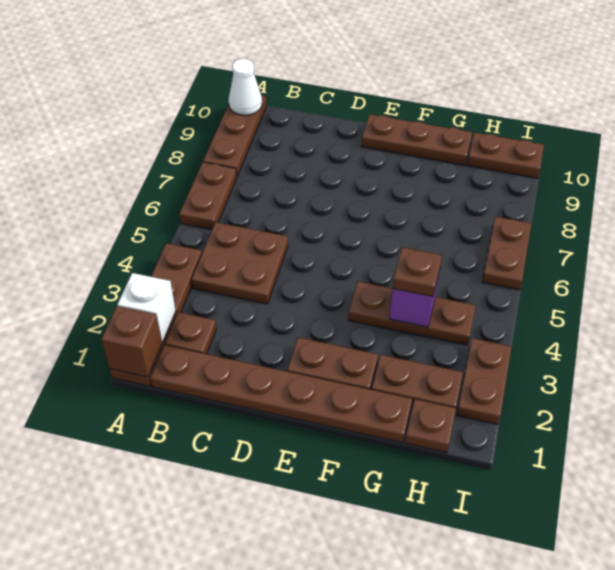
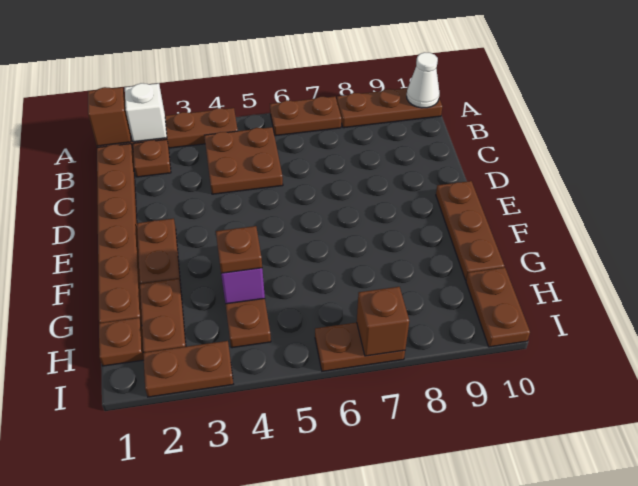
none -> brown 1x1 brick [357,287,409,356]

